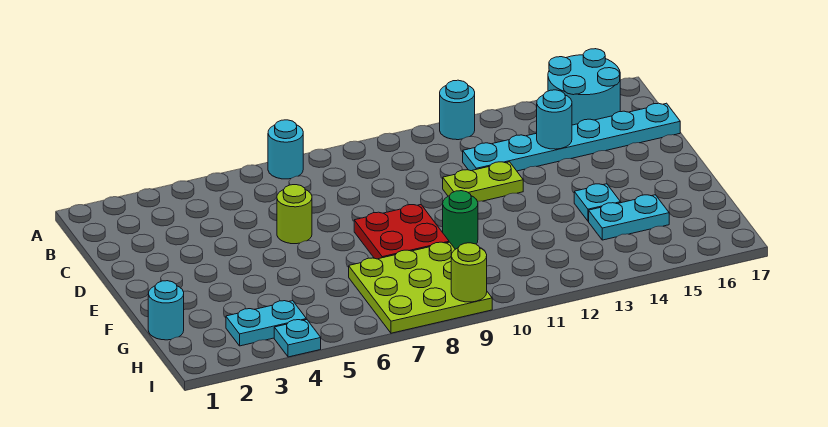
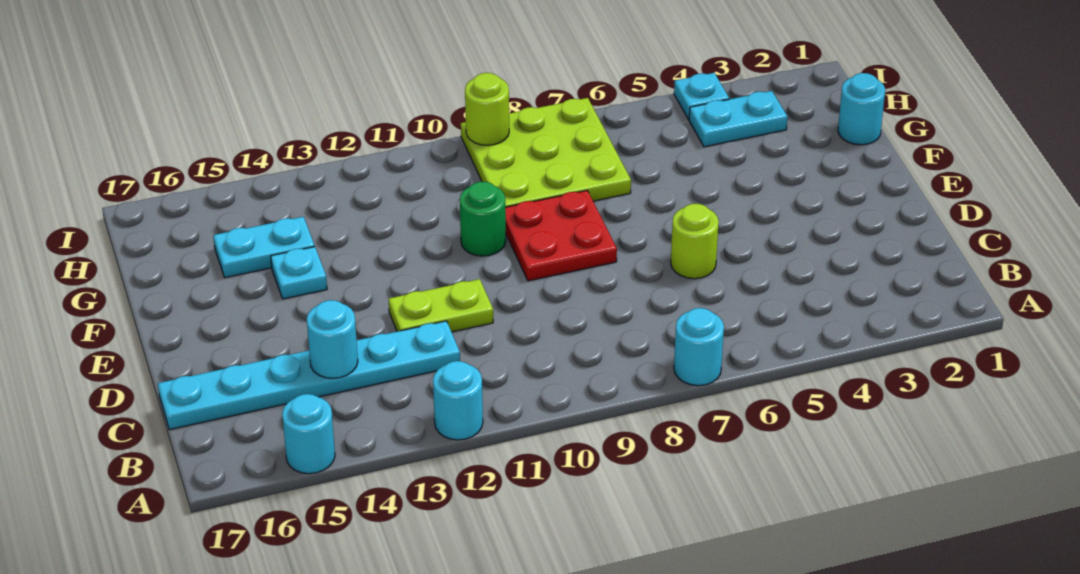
cyan 2x2 round brick [548,49,620,125] -> cyan 1x1 round brick [282,394,335,474]

